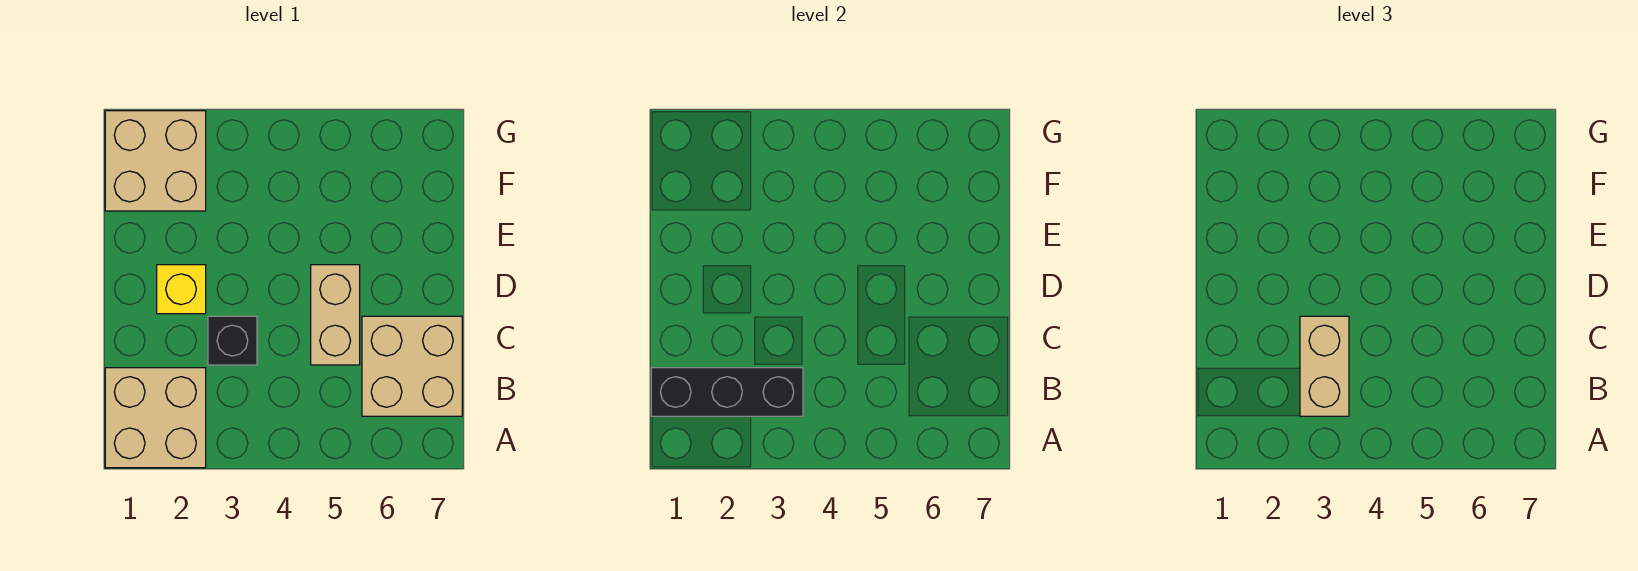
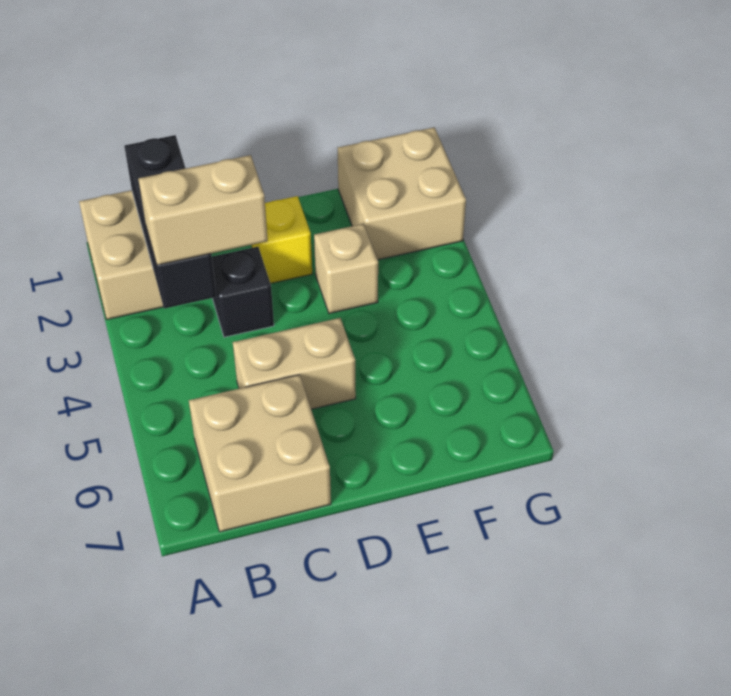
none -> tan 1x1 brick [314,224,378,314]

